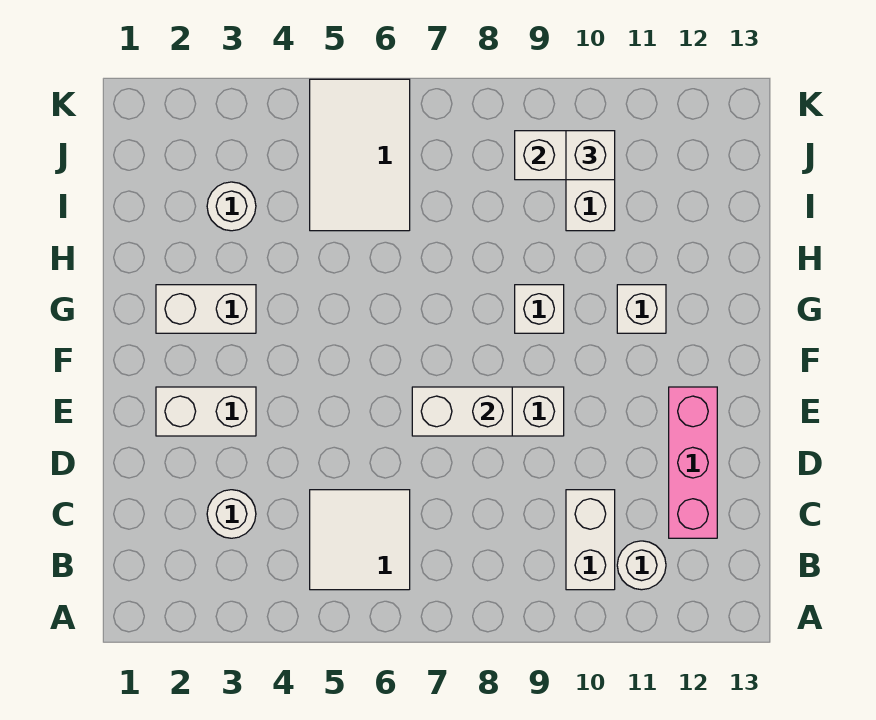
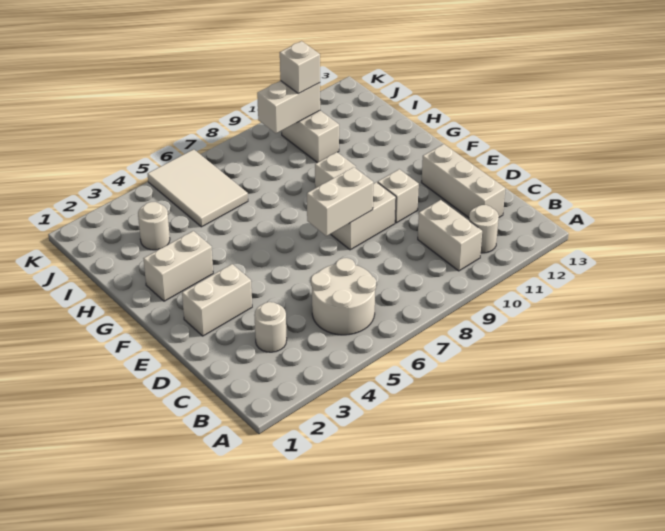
white 2x2 tile [310,490,410,590] -> white 2x2 round brick [311,258,376,335]
pink 1x3 brick [669,387,717,538] -> white 1x3 brick [421,144,505,218]
white 1x1 brick [617,285,666,333] -> white 1x1 brick moved to [378,169,419,223]

